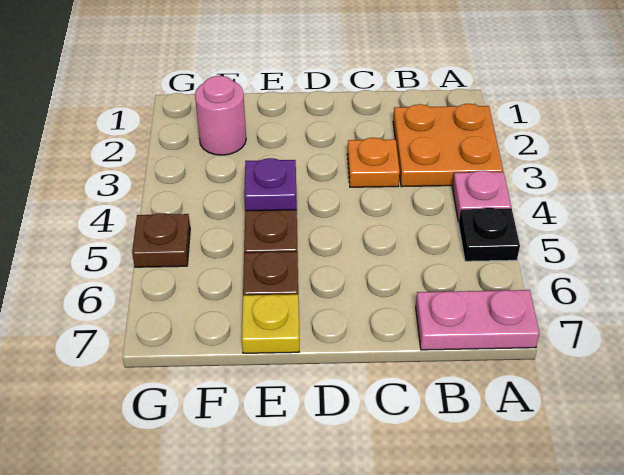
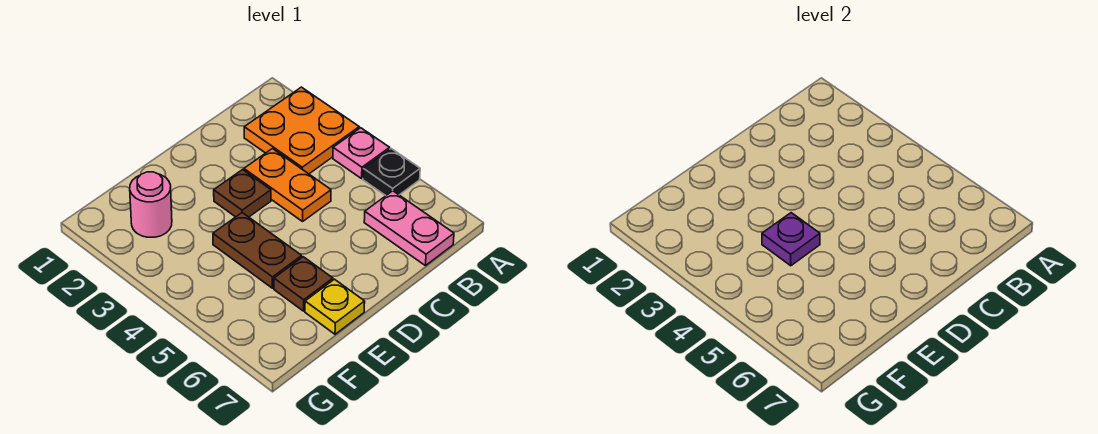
pink 1x2 plate [416,290,540,350] -> pink 1x2 plate turned to [364,191,454,266]
orange 1x1 plate [347,138,400,187] -> orange 1x2 plate [244,149,331,221]
brown 1x1 plate [132,213,190,267] -> brown 1x1 plate moved to [214,170,271,217]

